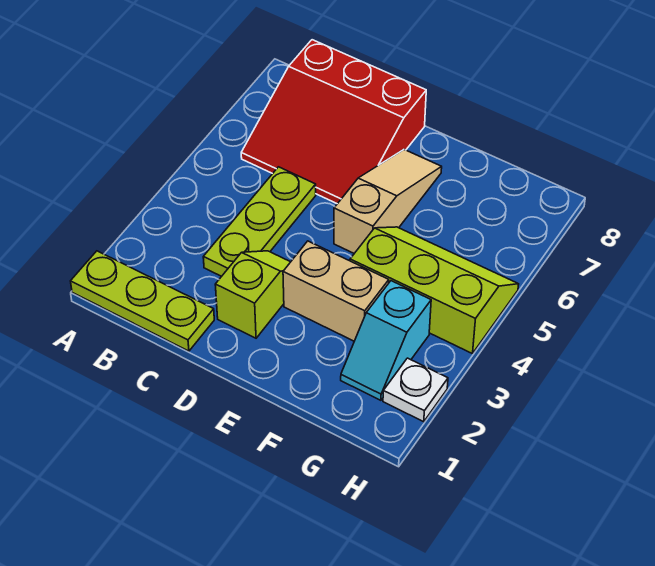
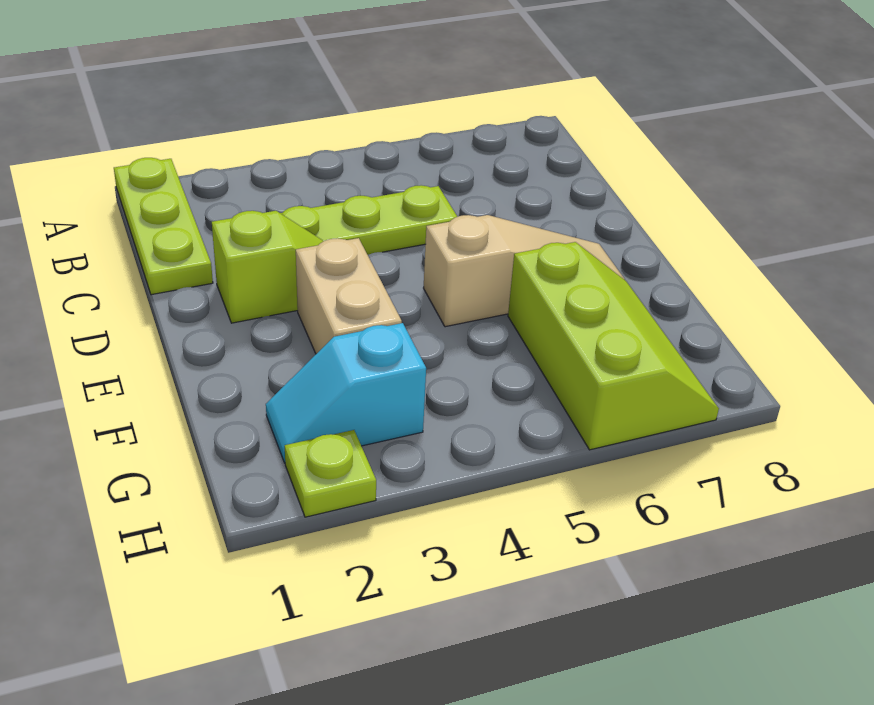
red 3x3 slope [241,40,426,204] -> none
lime 2x3 slope [350,227,519,354] -> lime 2x3 slope moved to [508,242,719,450]
white 1x1 plate [383,358,448,422] -> lime 1x1 plate [285,430,376,517]

